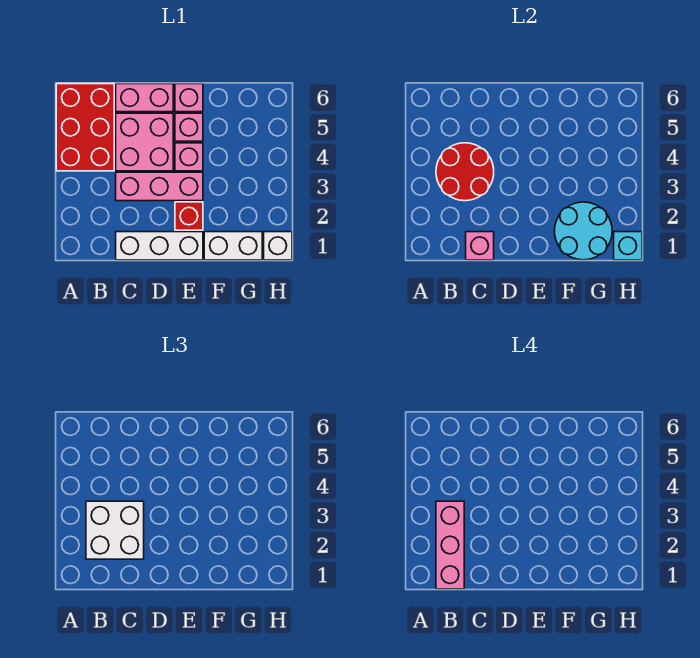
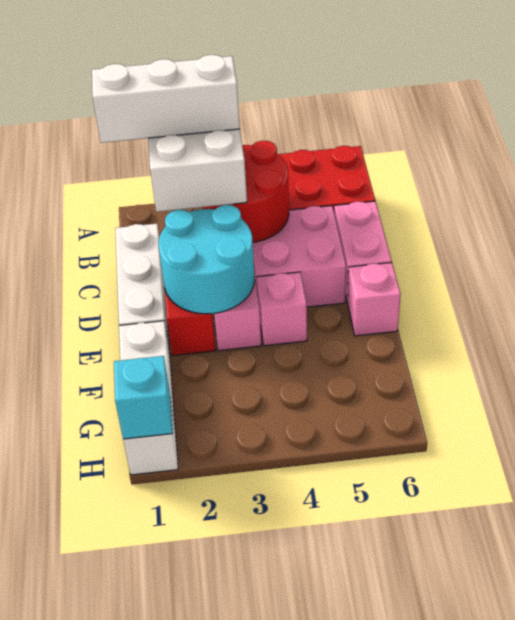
pink 1x3 brick [436,501,464,589] -> white 1x3 brick [92,55,240,143]
pink 1x1 brick [466,232,494,260] -> none
pink 1x1 brick [175,113,203,141] -> none
cyan 2x2 round brick [555,202,612,260] -> cyan 2x2 round brick moved to [159,205,255,314]

